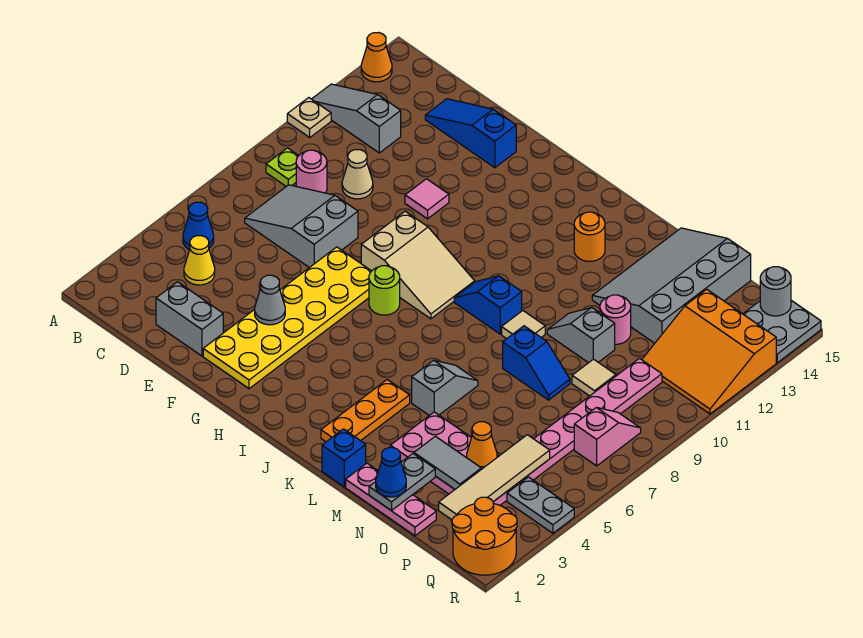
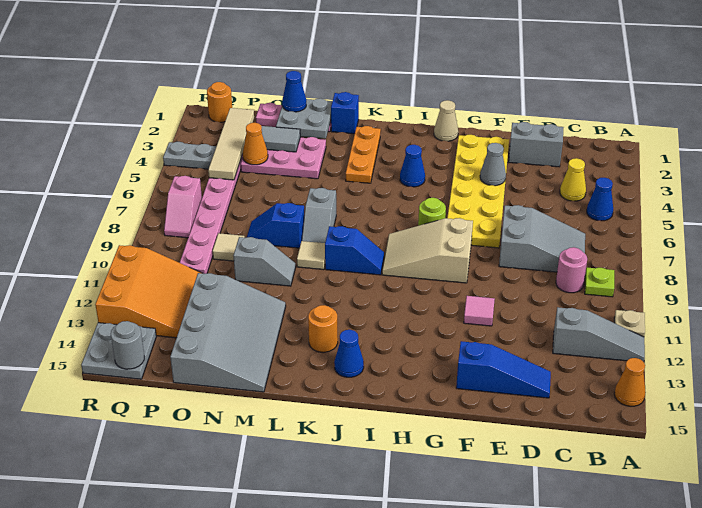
tan 1x1 cone [342,150,373,199] -> tan 1x1 cone moved to [434,100,458,141]
none -> blue 1x1 cone [400,145,425,187]
none -> blue 1x1 cone [334,330,364,377]
grey 1x2 slope [412,360,478,415] -> grey 1x2 slope moved to [302,188,336,243]
grey 1x2 plate [369,454,435,511] -> grey 2x2 plate [276,98,332,139]
pink 1x1 round brick [600,295,631,344] -> none
orange 3x3 slope [642,289,776,414] -> orange 3x3 slope turned to [95,245,201,338]
orange 2x2 round brick [452,497,517,575] -> orange 1x1 round brick [207,82,232,122]

